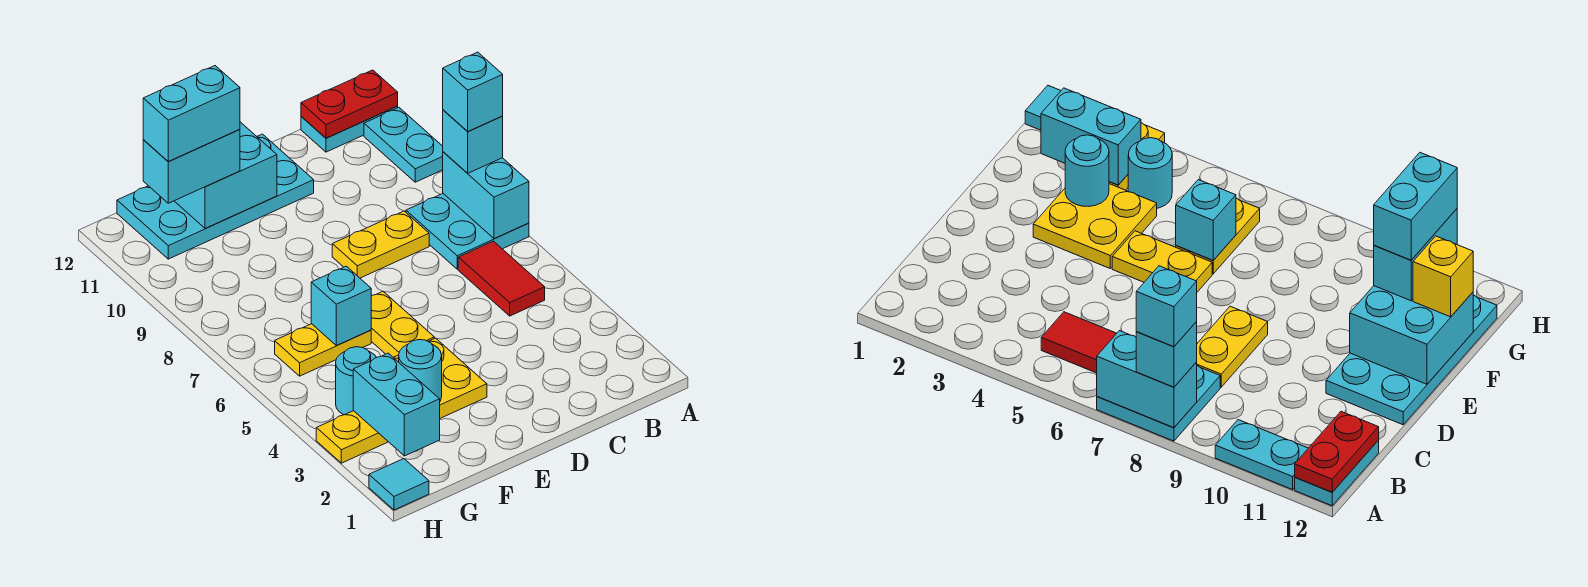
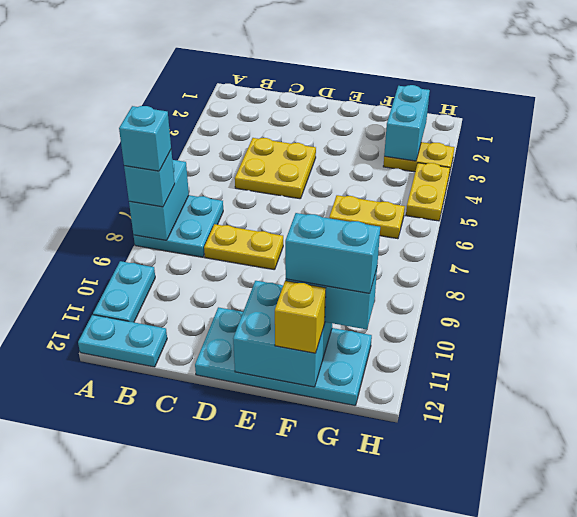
red 1x2 plate [301,70,398,138] -> none
red 1x2 tile [458,241,545,316] -> none
yellow 2x2 plate [393,338,487,418] -> yellow 2x2 plate moved to [235,138,316,199]
yellow 1x2 plate [371,291,434,357] -> yellow 1x2 plate moved to [406,163,450,221]
cyan 1x1 round brick [399,340,442,401] -> none
cyan 1x1 brick [311,266,371,345] -> none
cyan 1x1 round brick [336,347,376,415] -> none
cyan 1x1 tile [369,459,429,510] -> none

